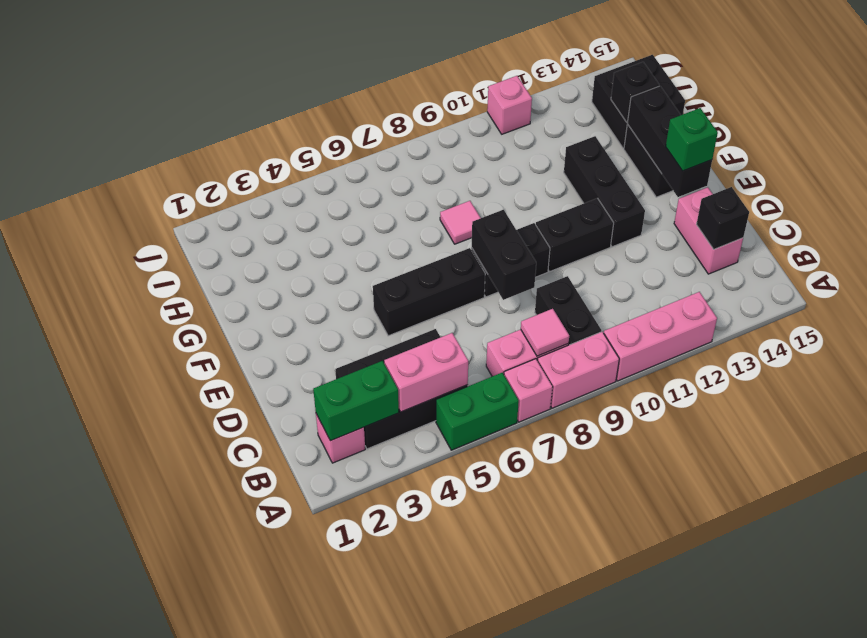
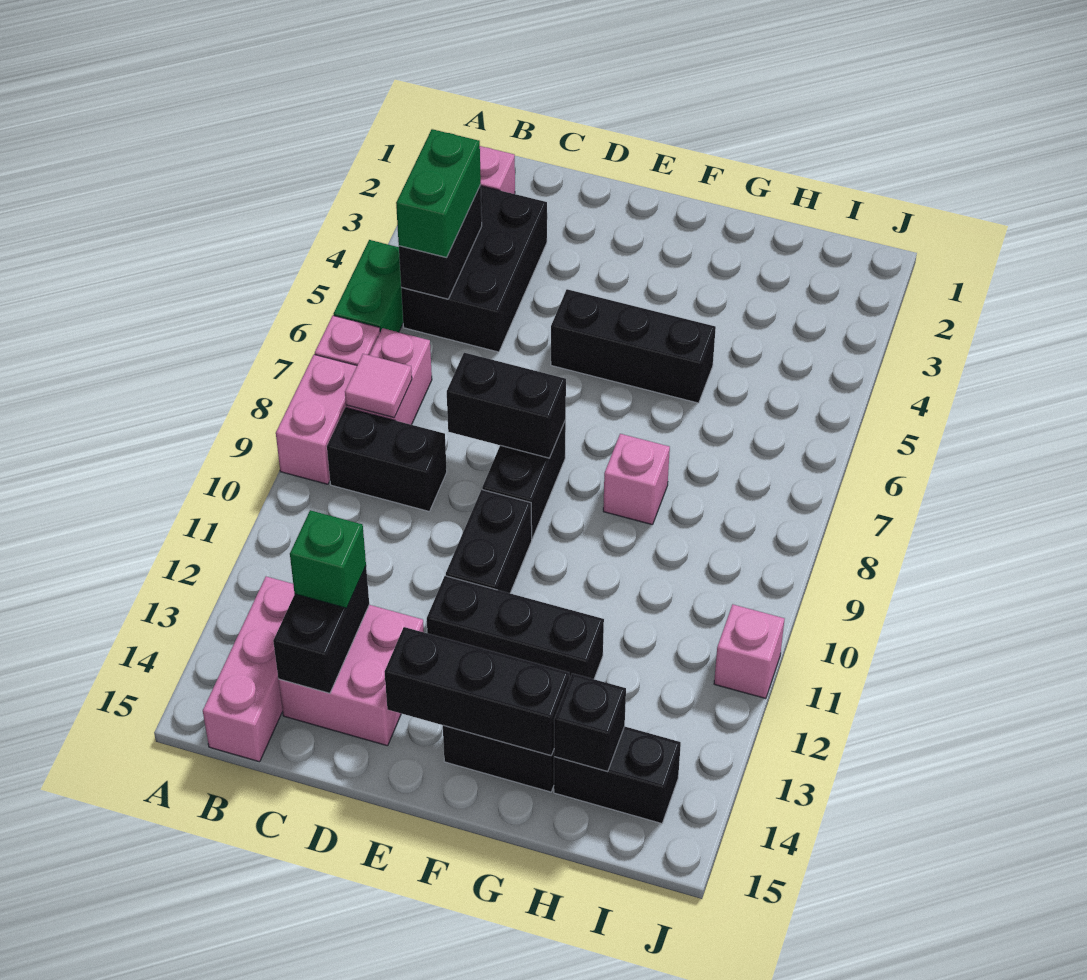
pink 1x3 brick [604,292,717,381] -> pink 1x3 brick moved to [203,576,294,762]
green 1x2 brick [313,361,399,441] -> green 1x2 brick moved to [396,129,481,257]
pink 1x2 brick [384,333,468,412] -> black 1x2 brick [399,185,482,299]
pink 1x2 brick [674,187,743,274] -> pink 2x2 brick [278,605,424,746]
black 1x1 brick [696,187,749,249] -> black 1x2 brick [273,566,369,693]
black 1x3 brick [373,248,485,336] -> black 1x3 brick turned to [551,289,716,403]
green 1x1 brick [666,108,718,171] -> green 1x1 brick moved to [290,510,366,608]
pink 1x1 tile [440,201,480,244] -> pink 1x1 brick [603,434,670,525]
black 2x2 brick [592,55,685,148] -> black 1x2 brick [554,726,681,824]

